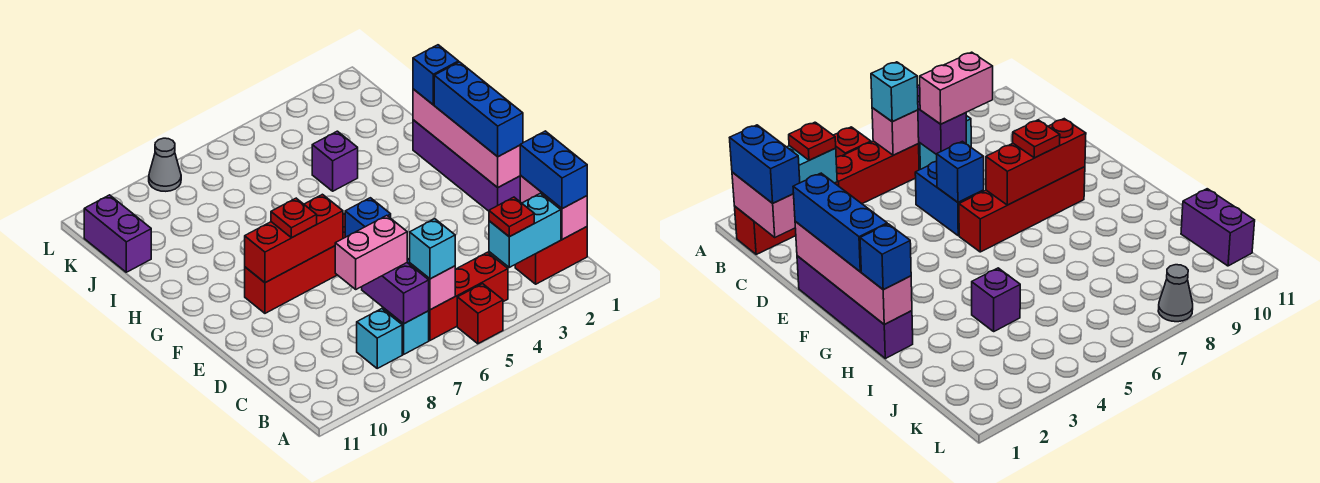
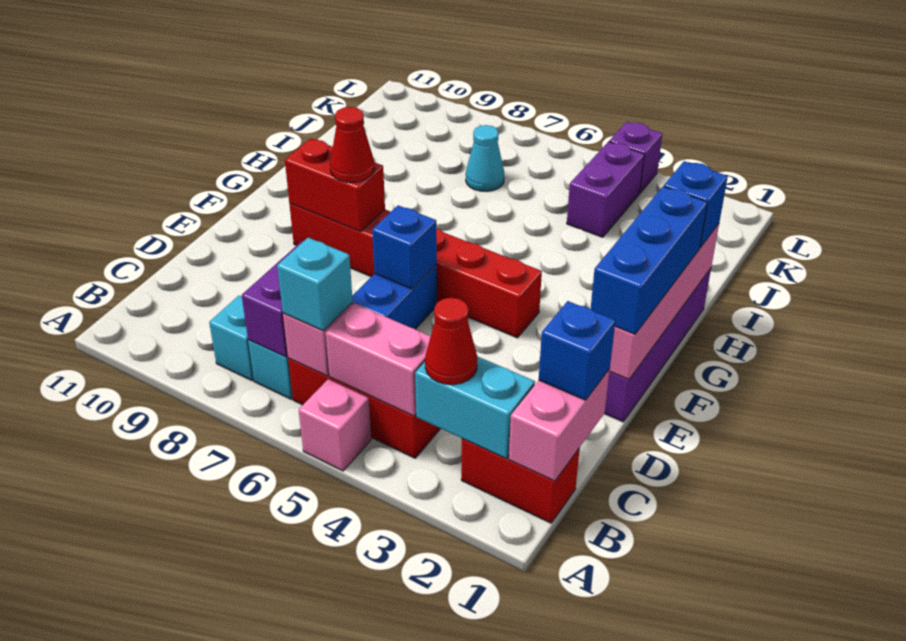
red 1x1 brick [457,284,503,344] -> pink 1x1 brick [299,379,371,471]
blue 1x2 brick [520,131,587,209] -> blue 1x1 brick [539,301,615,400]
red 1x1 plate [489,197,534,237] -> red 1x1 cone [425,298,478,385]
pink 1x2 brick [335,216,407,289] -> pink 1x2 brick moved to [326,304,431,416]
red 1x4 brick [245,213,345,313] -> red 1x6 brick [289,204,542,338]
red 1x3 brick [245,194,343,283] -> red 1x2 brick [285,138,385,232]
red 1x1 plate [271,198,317,238] -> red 1x1 cone [330,107,375,182]
purple 1x1 brick [312,131,358,191] -> purple 1x1 brick moved to [609,122,662,193]
none -> cyan 1x1 cone [466,125,504,191]
purple 1x2 brick [84,195,151,272] -> purple 1x2 brick moved to [567,142,644,237]
grey 1x1 cone [149,138,181,191] -> none

